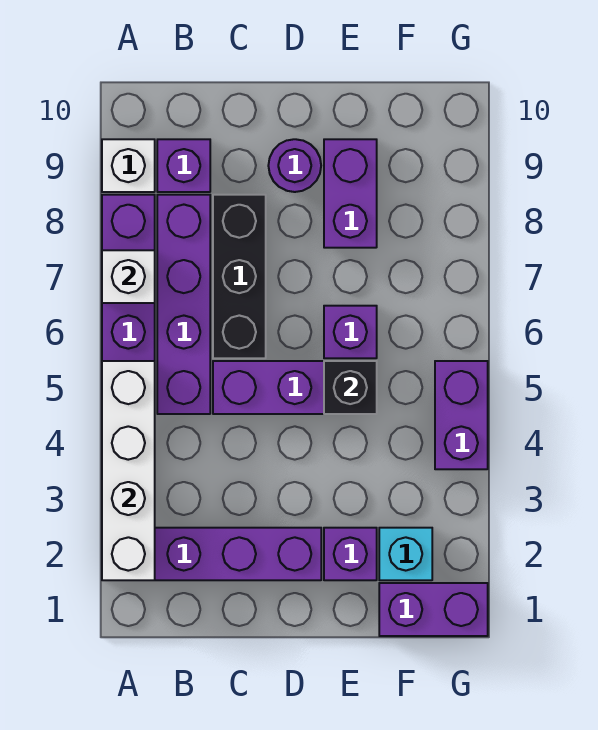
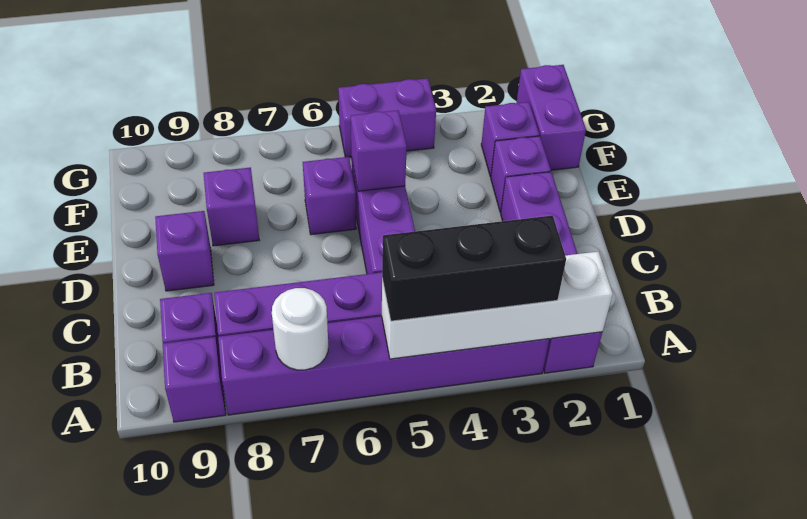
white 1x1 brick [102,250,155,303] -> white 1x1 round brick [272,288,328,370]
white 1x1 brick [102,139,155,192] -> purple 1x1 brick [163,337,226,422]
black 1x3 brick [213,195,266,358] -> black 1x3 brick moved to [382,215,566,321]
purple 1x1 round brick [268,139,321,192] -> purple 1x1 brick [155,211,214,291]
black 1x1 brick [324,361,377,414] -> purple 1x1 brick [351,110,407,191]
purple 1x2 brick [324,139,377,248] -> purple 1x1 brick [204,167,259,246]
cyan 1x1 brick [379,528,432,580] -> purple 1x1 brick [481,102,540,177]

